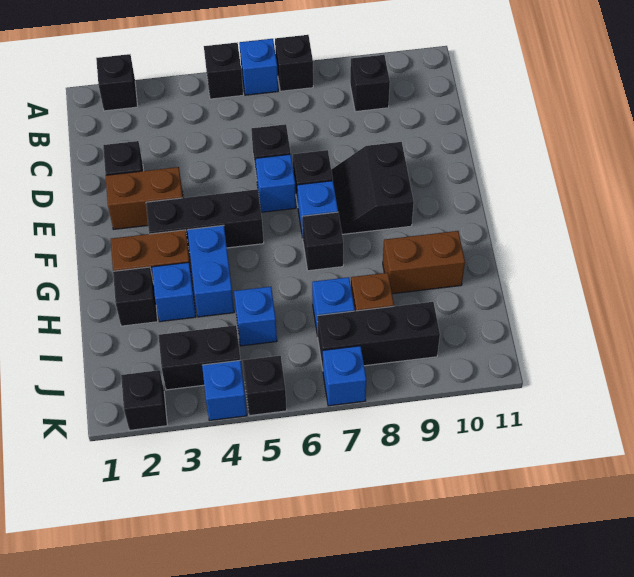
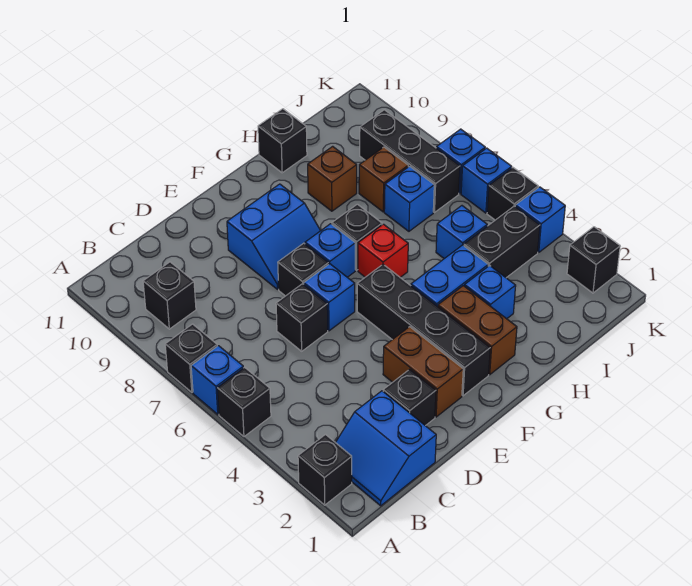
none -> blue 2x2 slope [336,391,436,506]
black 2x2 slope [331,142,414,234] -> blue 2x2 slope [227,184,321,289]
black 1x3 brick [146,189,264,252] -> black 1x4 brick [357,265,490,396]
none -> red 1x1 brick [358,224,408,277]
black 1x1 brick [113,267,158,326] -> black 1x1 brick moved to [258,109,307,173]
brown 1x2 brick [383,231,465,294] -> brown 1x1 brick [308,146,357,211]
black 1x2 brick [158,325,240,390] -> black 1x2 brick turned to [464,206,540,278]
none -> blue 1x1 brick [461,148,512,213]

